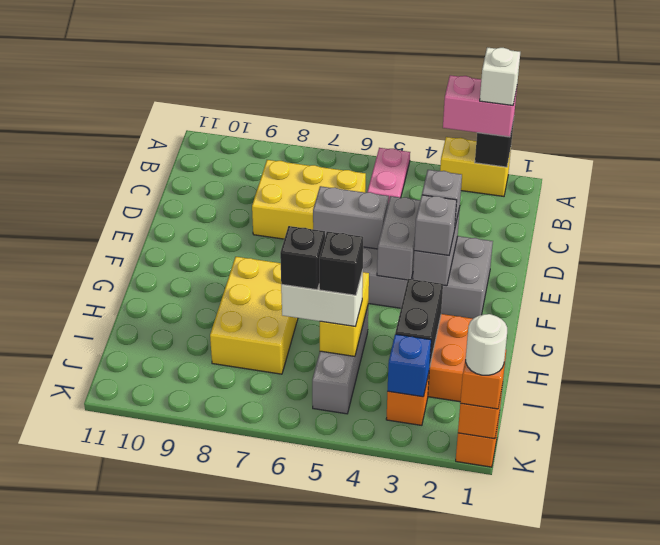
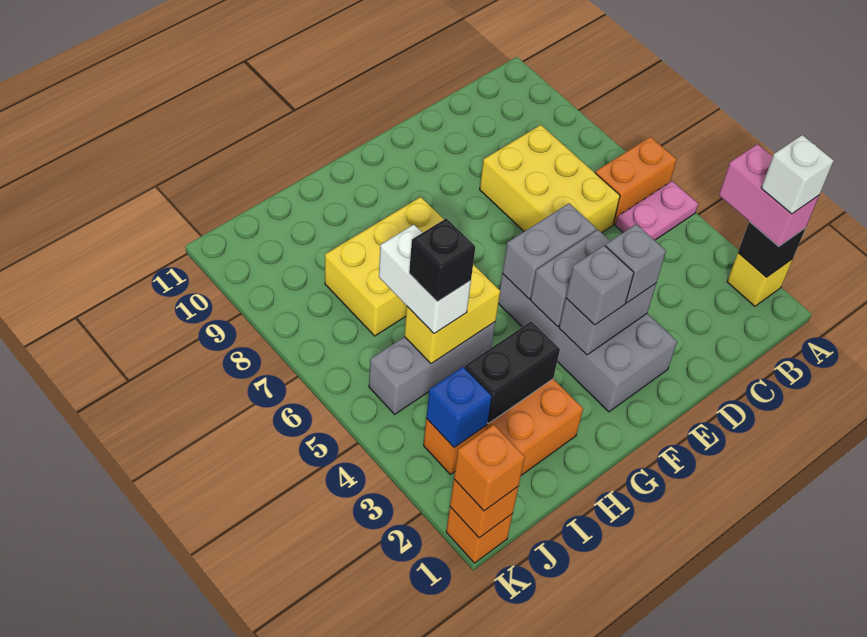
yellow 1x2 brick [440,137,511,196] -> yellow 1x1 brick [727,253,793,306]
none -> orange 1x2 brick [595,137,677,224]
grey 1x2 brick [313,186,389,249] -> grey 1x2 brick turned to [502,204,596,299]
black 1x1 brick [280,226,325,290] -> none
white 1x1 round brick [466,314,507,375] -> none

